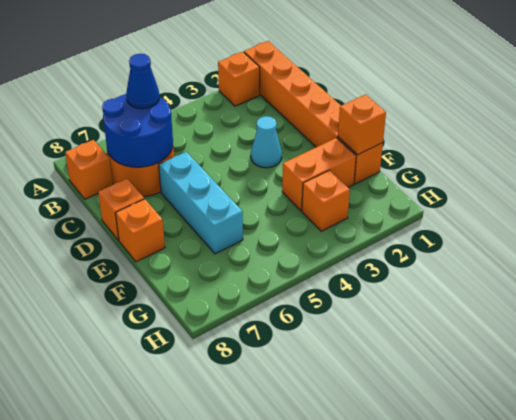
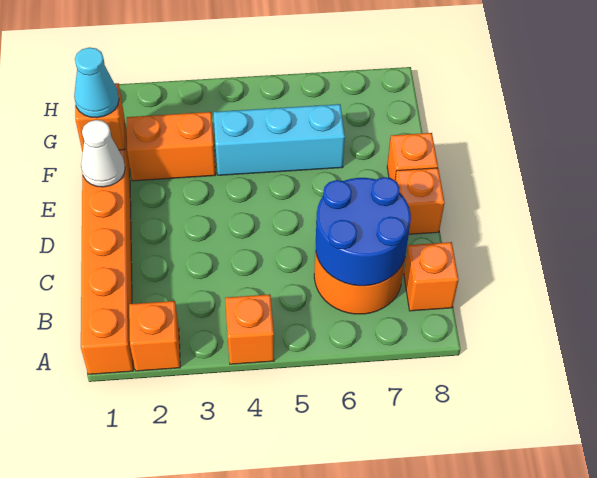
blue 1x1 cone [126,54,159,109] -> none
cyan 1x1 cone [251,116,282,168] -> cyan 1x1 cone moved to [74,47,119,118]
cyan 1x3 brick [159,152,243,254] -> cyan 1x3 brick turned to [214,104,345,175]
none -> white 1x1 cone [81,120,125,187]
orange 1x1 brick [302,170,350,231] -> orange 1x1 brick moved to [225,295,274,364]

